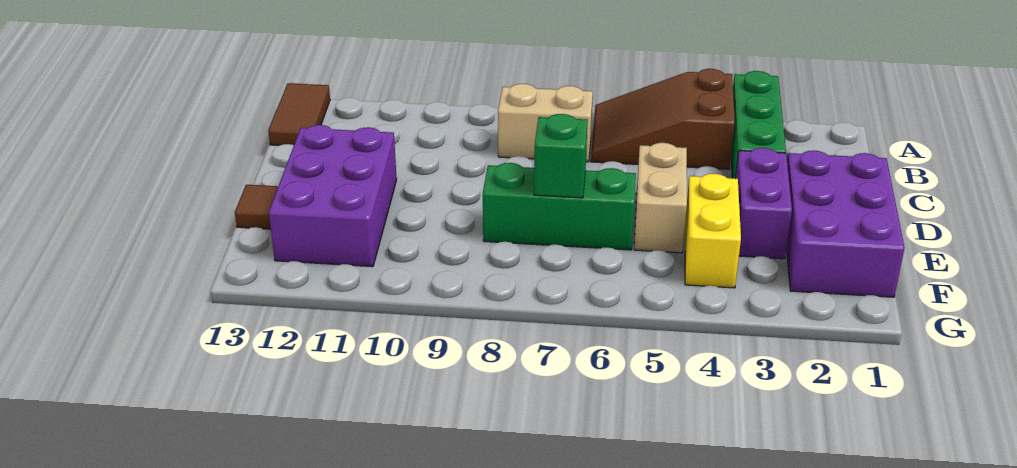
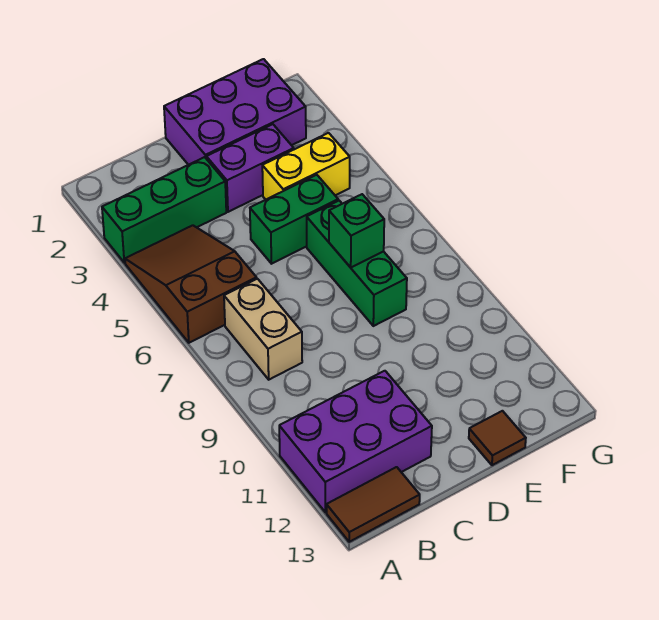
brown 2x3 slope [591,69,735,169] -> brown 2x3 slope turned to [125,225,257,343]
tan 1x2 brick [634,143,687,253] -> green 1x2 brick [250,175,338,264]
purple 2x3 brick [269,125,397,267] -> purple 2x3 brick moved to [279,371,432,512]

